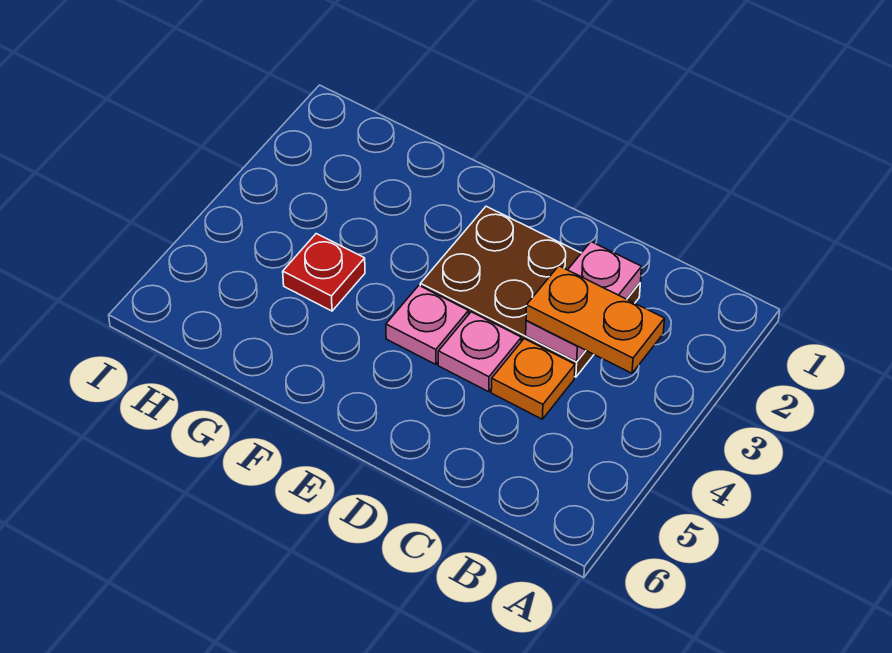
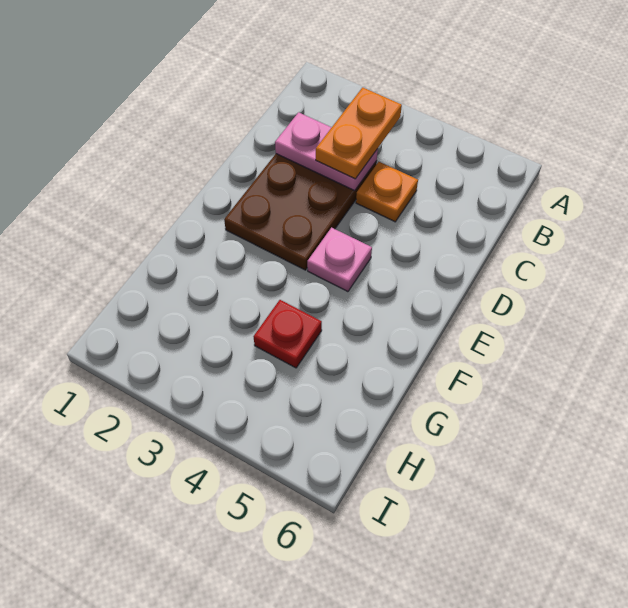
pink 1x1 plate [438,312,521,392] -> none

